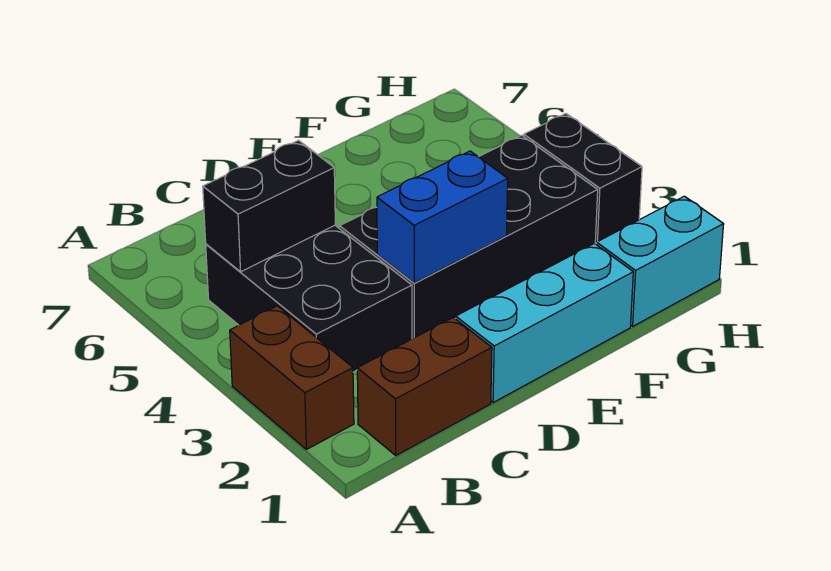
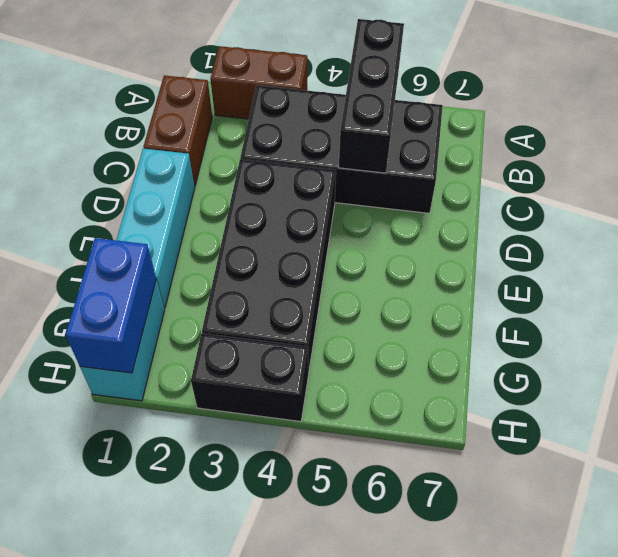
black 2x3 brick [206,225,412,372] -> black 2x4 brick [240,85,443,213]
black 1x2 brick [203,141,335,272] -> black 1x3 brick [339,19,404,173]
blue 1x2 brick [377,151,508,283] -> blue 1x2 brick moved to [65,238,156,373]

